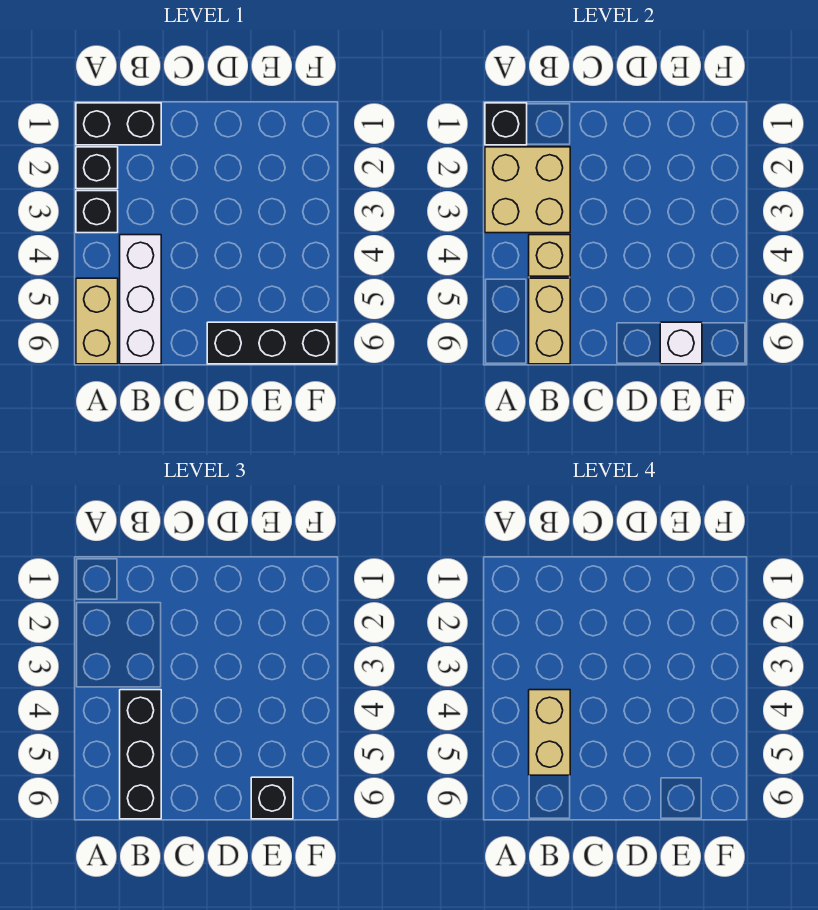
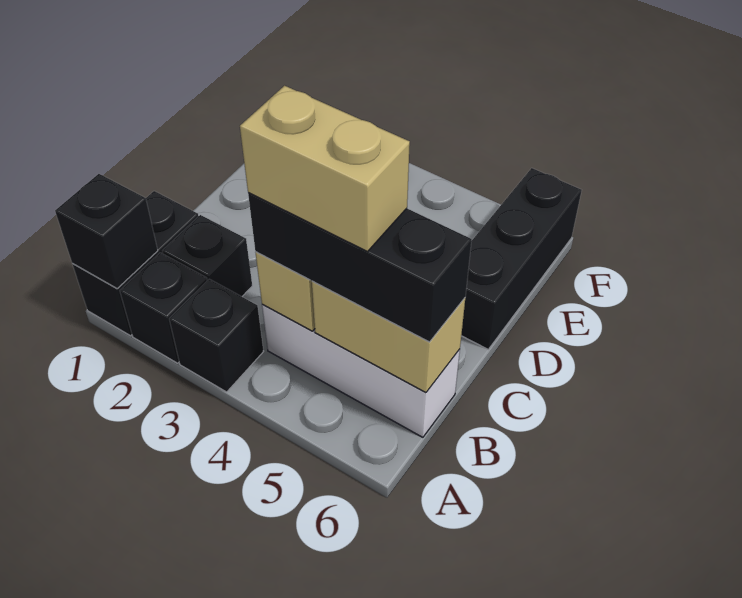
tan 2x2 brick [485,147,570,233] -> none
tan 1x2 brick [76,278,118,364] -> none
white 1x1 brick [660,322,702,364] -> none
black 1x1 brick [251,777,293,819] -> black 1x1 brick moved to [162,215,252,297]

